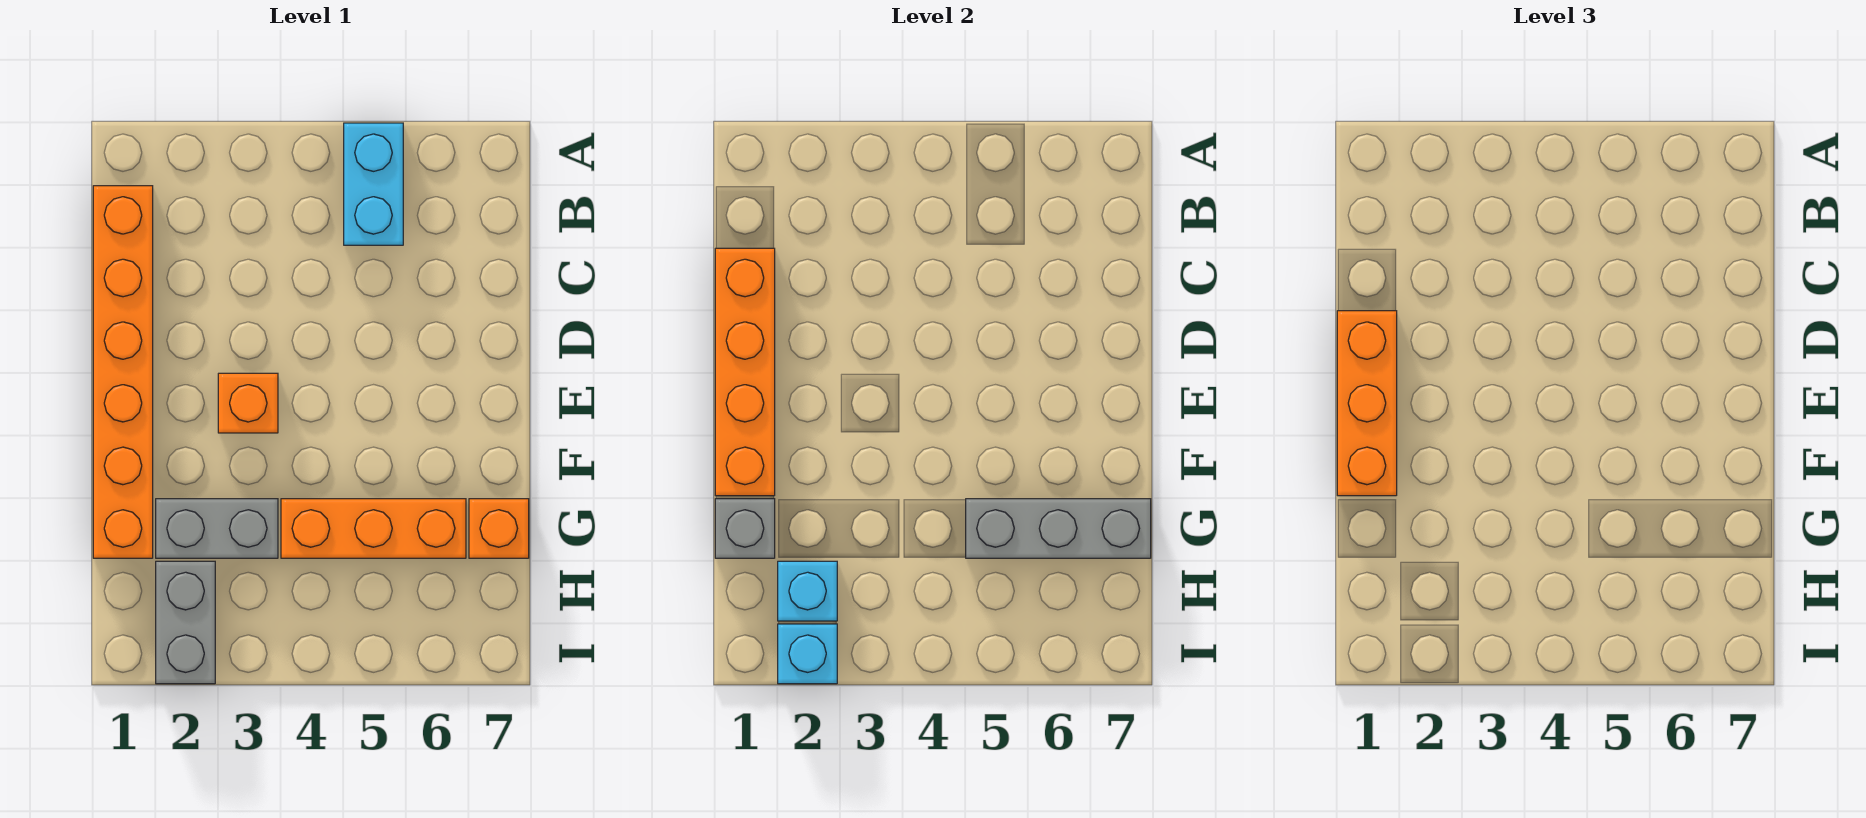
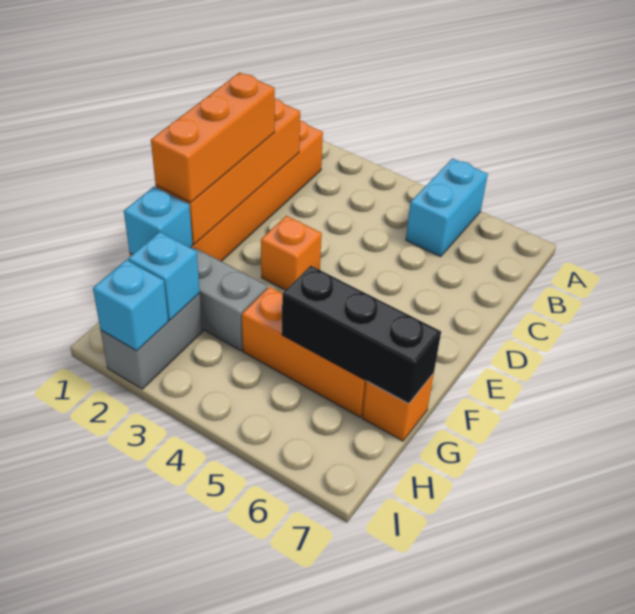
grey 1x1 brick [715,499,775,558] -> cyan 1x1 brick [124,187,193,254]
grey 1x3 brick [966,499,1151,558] -> black 1x3 brick [282,266,441,404]

